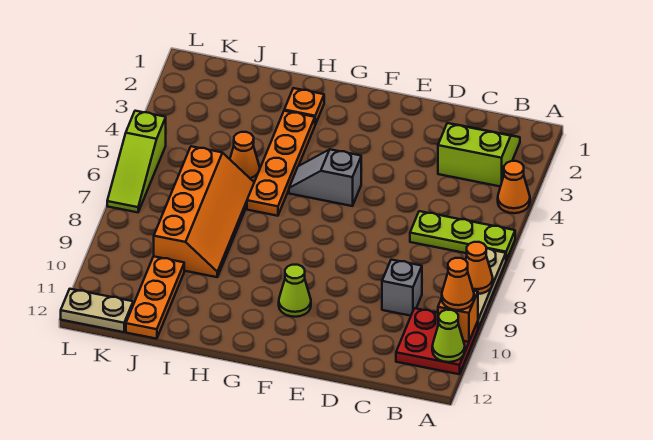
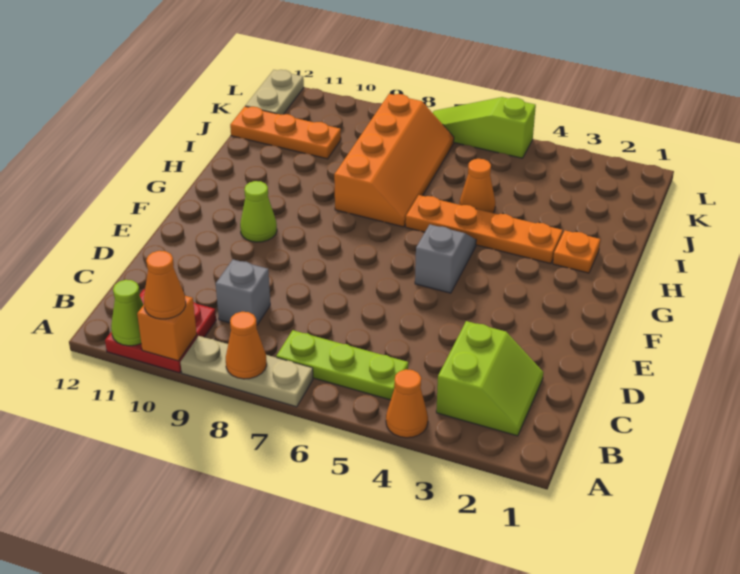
lime 1x3 plate [410,211,515,260] -> lime 1x3 plate turned to [276,330,408,400]
orange 2x4 slope [154,146,254,277] -> orange 2x4 slope turned to [334,94,454,227]

